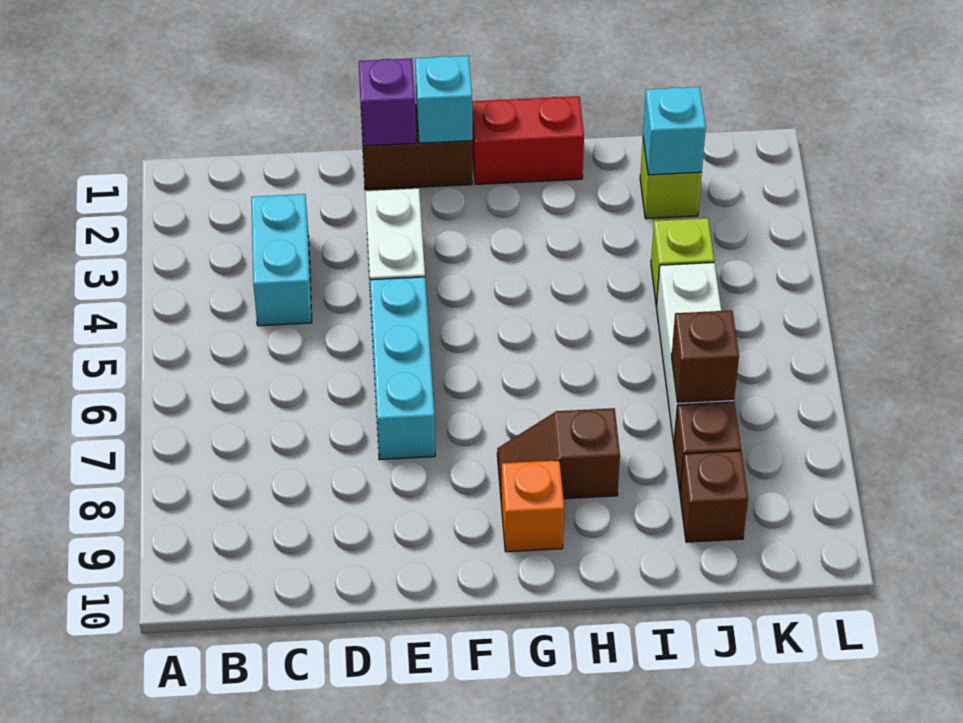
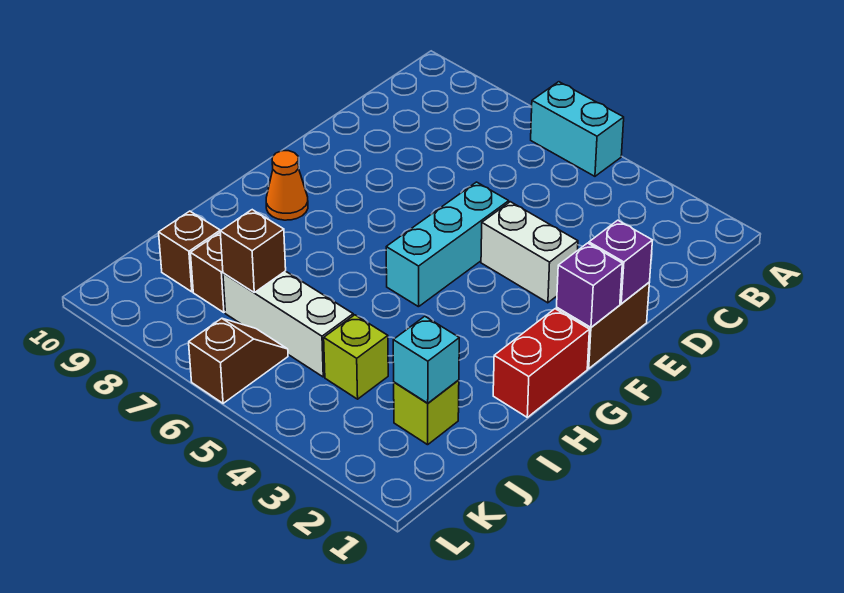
cyan 1x2 brick [251,194,312,326] -> cyan 1x2 brick moved to [531,82,624,176]
cyan 1x3 brick [370,277,435,460] -> cyan 1x3 brick turned to [386,182,509,307]
cyan 1x1 brick [415,56,472,143] -> purple 1x1 brick [557,243,622,327]
brown 1x2 slope [497,408,620,499] -> brown 1x2 slope moved to [189,318,288,403]
orange 1x1 brick [501,460,564,552] -> orange 1x1 cone [266,151,308,220]

